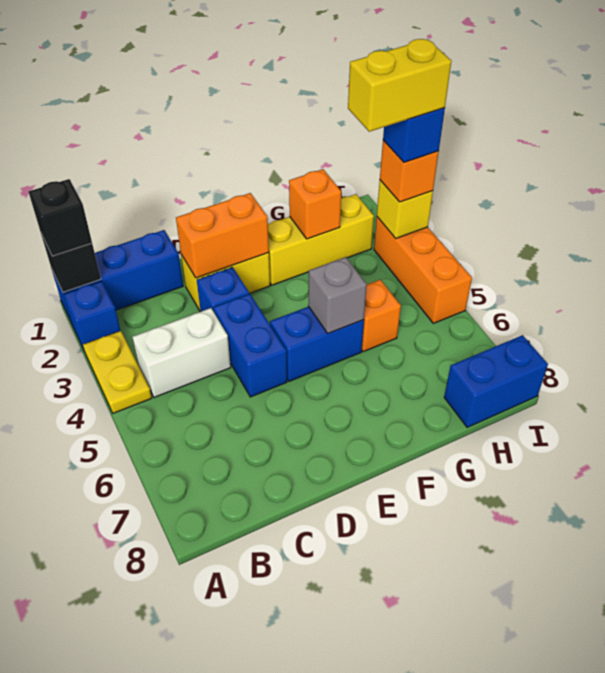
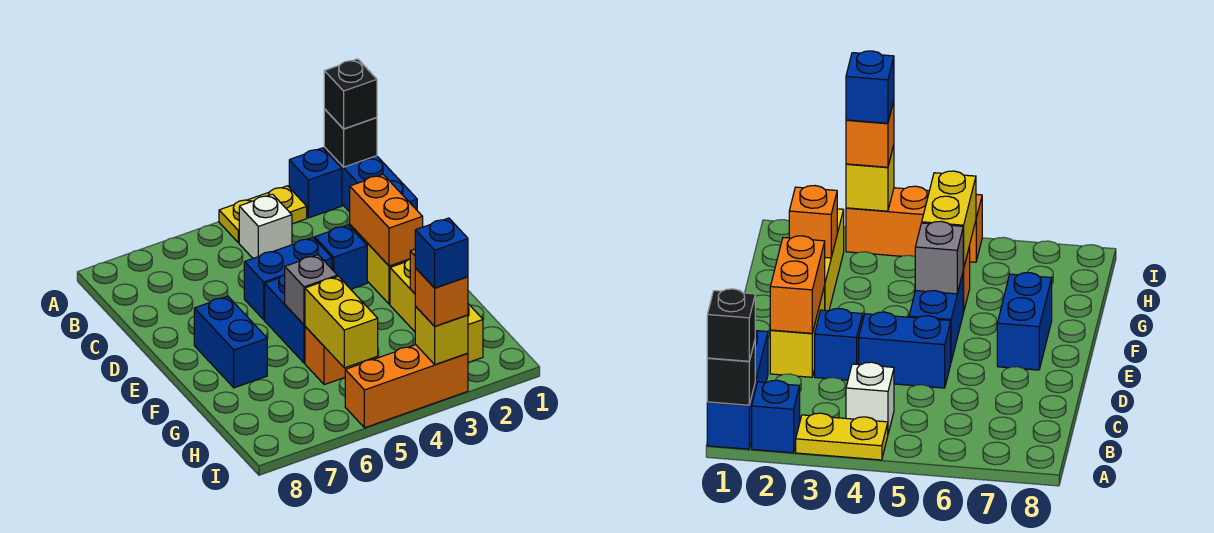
white 1x2 brick [133,308,231,397] -> white 1x1 brick [239,194,292,258]
yellow 1x2 brick [348,39,451,132] -> yellow 1x2 brick moved to [305,276,378,368]
blue 1x2 brick [444,335,548,427] -> blue 1x2 brick moved to [194,296,267,388]

